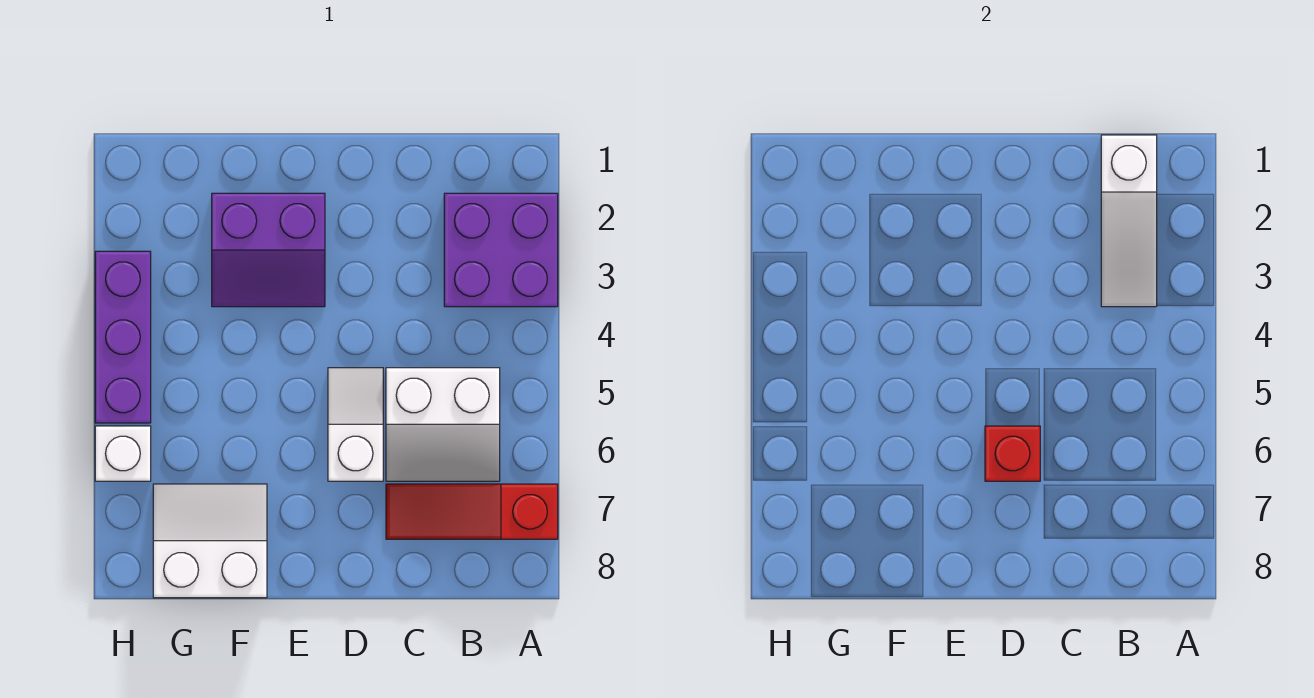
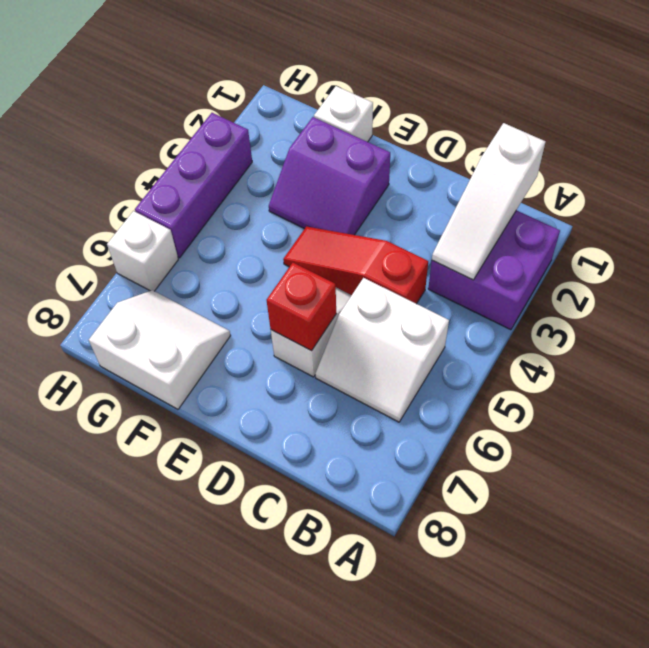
red 1x3 slope [386,484,558,539] -> red 1x3 slope moved to [283,226,428,304]
none -> white 1x1 brick [314,86,373,142]

